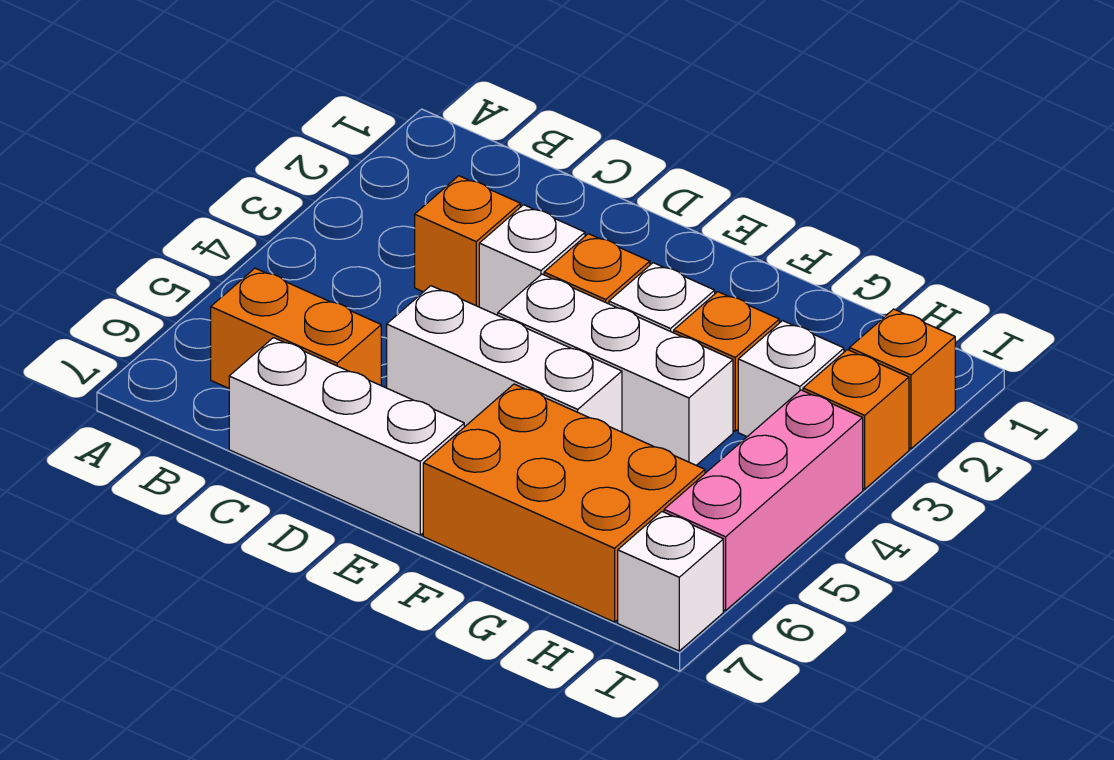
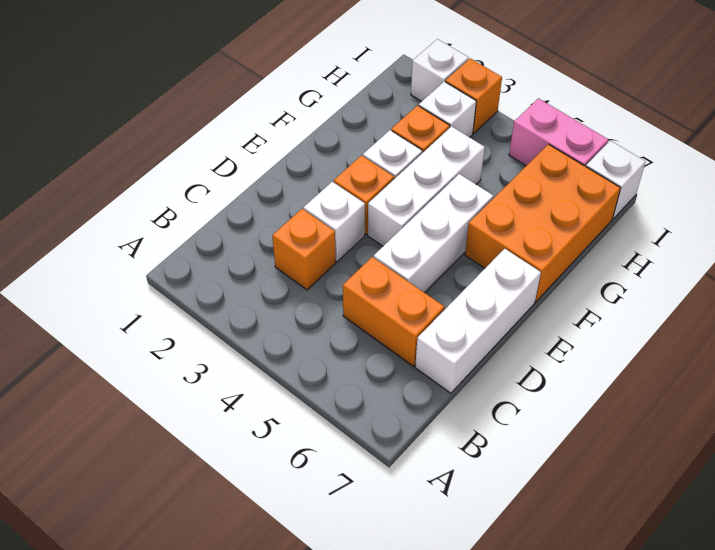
orange 1x2 brick [211,268,381,388] -> orange 1x2 brick turned to [343,257,445,366]
orange 1x1 brick [849,309,955,449] -> white 1x1 brick [411,39,468,102]
pink 1x3 brick [664,390,863,611] -> pink 1x2 brick [509,98,608,166]

